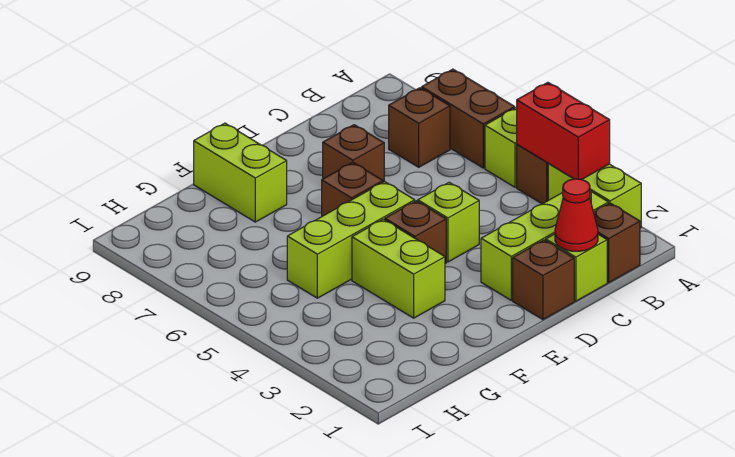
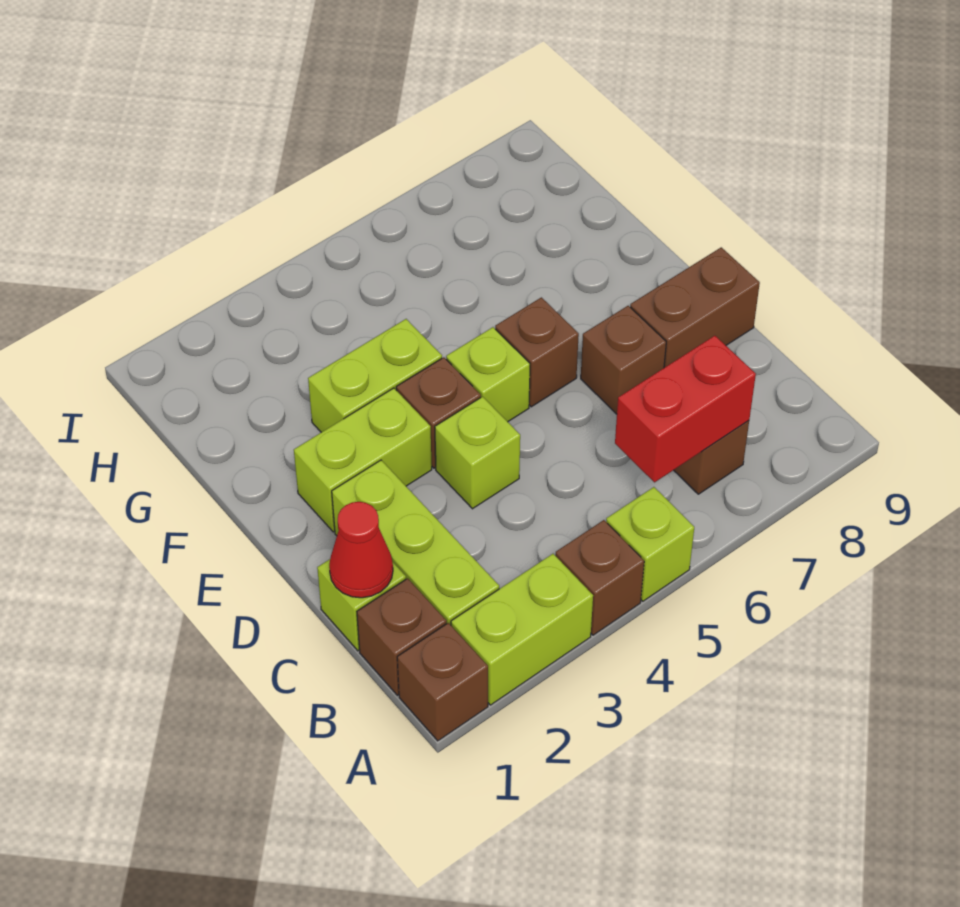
red 1x2 brick [517,82,610,180] -> red 1x2 brick moved to [615,336,756,482]
brown 1x2 brick [422,69,515,168] -> brown 1x2 brick moved to [630,247,760,368]
brown 1x1 brick [513,240,574,320] -> brown 1x1 brick moved to [397,623,488,741]
lime 1x3 brick [287,181,415,298] -> lime 1x1 brick [446,327,530,422]
lime 1x2 brick [194,123,287,222] -> lime 1x2 brick moved to [294,388,432,532]

